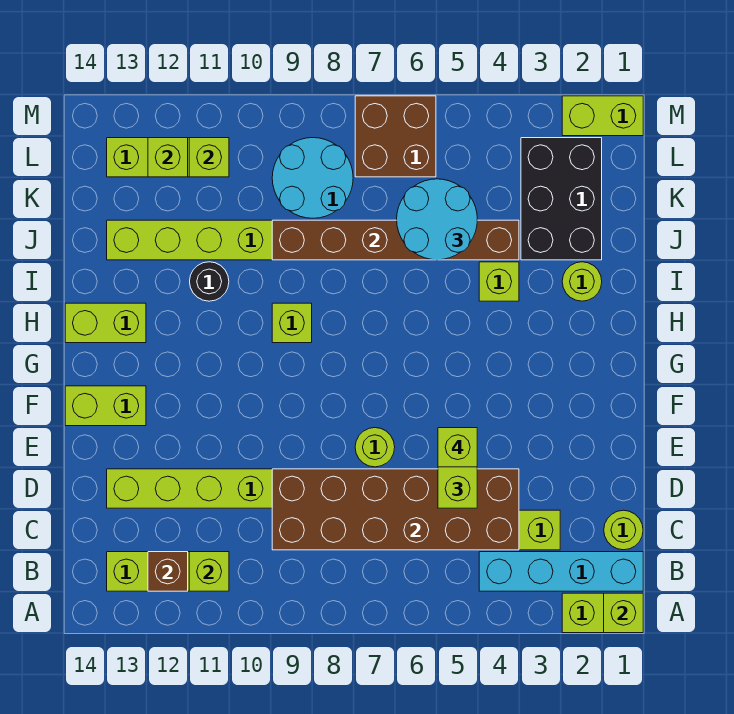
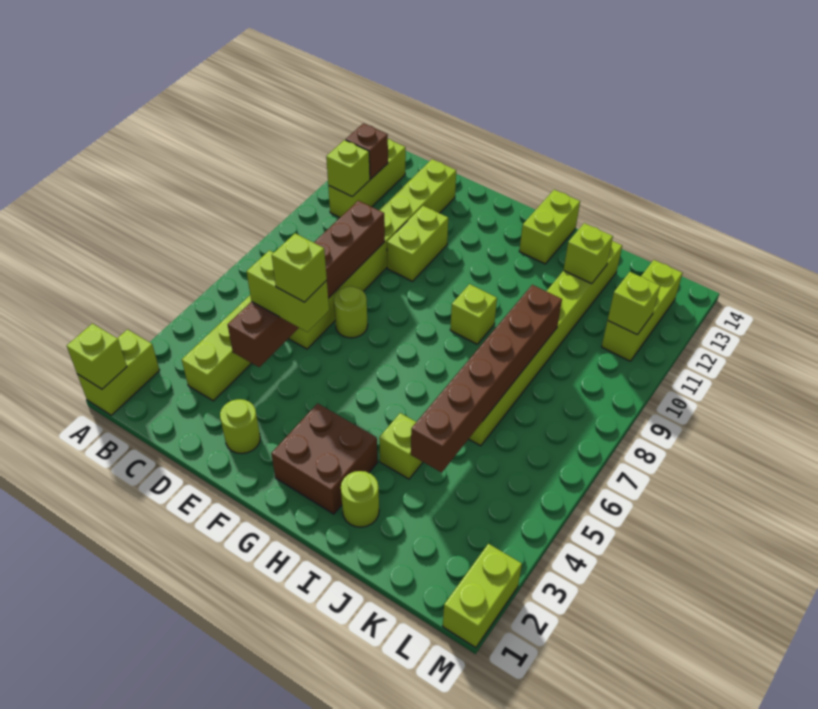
cyan 1x4 brick [479,552,643,591] -> none
lime 1x1 round brick [604,510,643,550] -> lime 1x1 round brick moved to [220,399,260,454]
brown 2x6 brick [272,469,519,550] -> brown 1x6 brick [228,200,385,367]
lime 1x2 brick [65,386,146,426] -> lime 1x2 brick moved to [387,206,448,281]
black 1x1 round brick [190,262,229,301] -> none
black 2x3 brick [521,138,602,260] -> none
cyan 2x2 round brick [397,179,477,260] -> none
cyan 2x2 round brick [272,138,353,218] -> none
brown 2x2 brick [355,96,436,177] -> brown 2x2 brick moved to [271,403,378,514]
lime 1x1 brick [148,138,188,177] -> lime 1x1 brick moved to [564,223,613,284]

